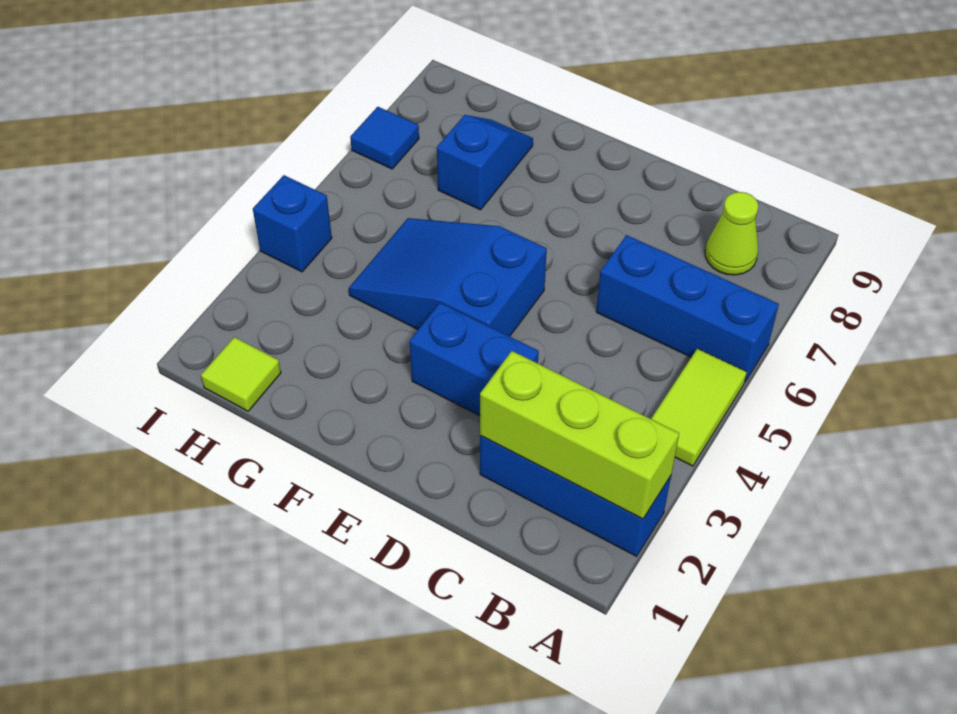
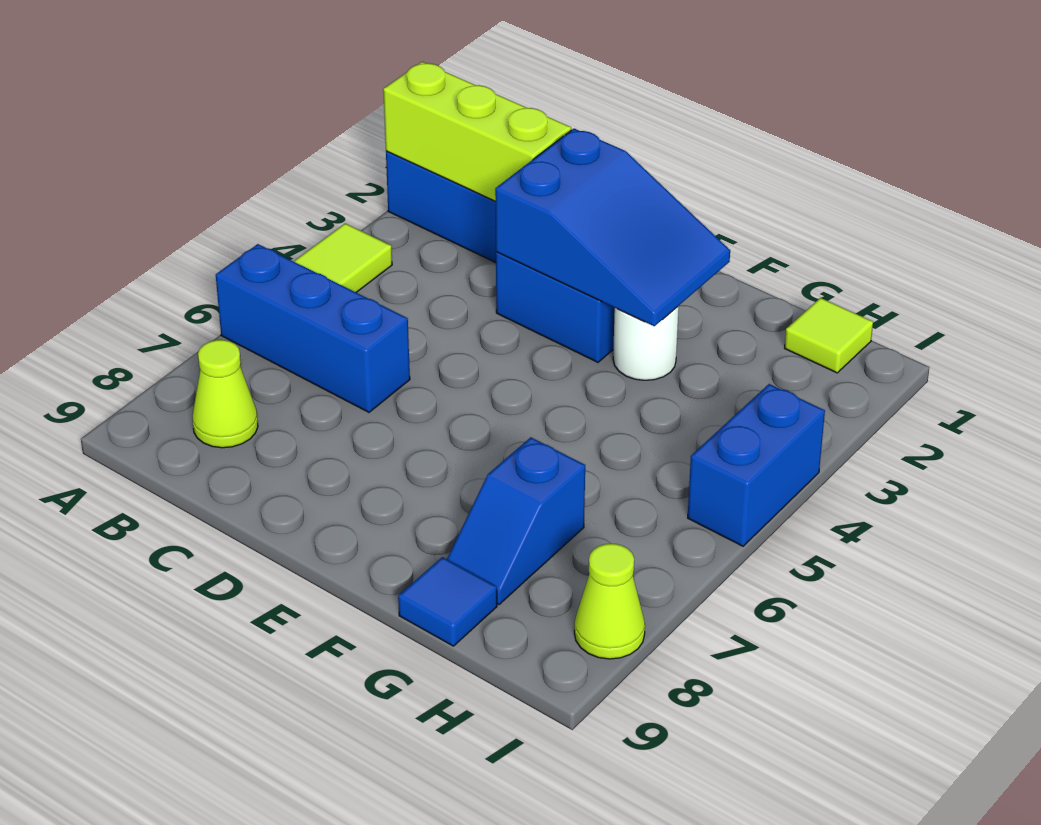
blue 2x3 slope [349,218,547,336] -> blue 2x3 slope moved to [495,129,730,326]
none -> white 1x1 round brick [613,306,679,380]
blue 1x1 brick [253,175,332,272] -> blue 1x2 brick [688,384,825,546]
blue 1x1 tile [350,107,419,169] -> blue 1x1 tile moved to [398,557,497,646]
none -> lime 1x1 cone [574,544,645,659]

